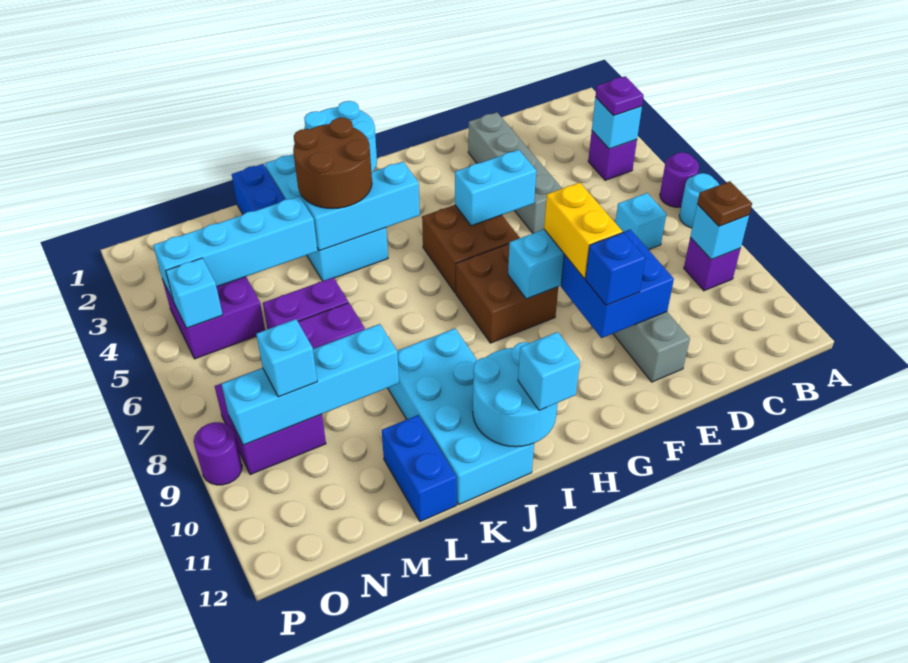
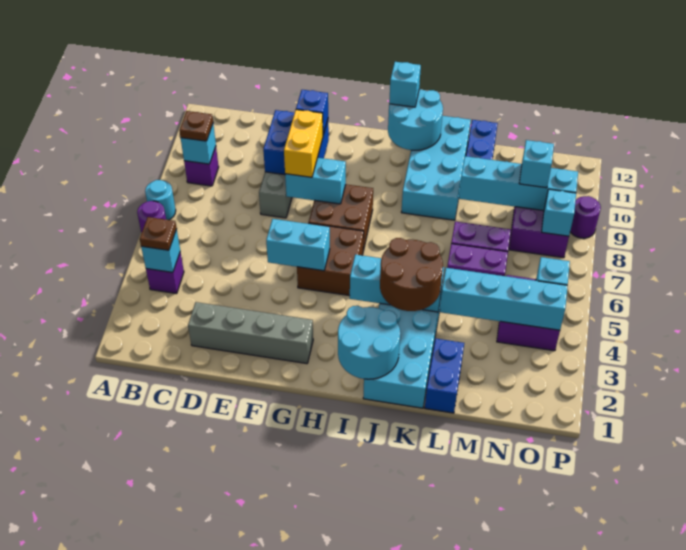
purple 1x1 plate [595,76,644,116] -> brown 1x1 plate [140,217,177,250]
cyan 1x1 brick [615,193,666,250] -> cyan 1x1 brick moved to [542,189,576,236]
grey 1x4 brick [468,112,562,233] -> grey 1x4 brick turned to [188,302,313,364]

